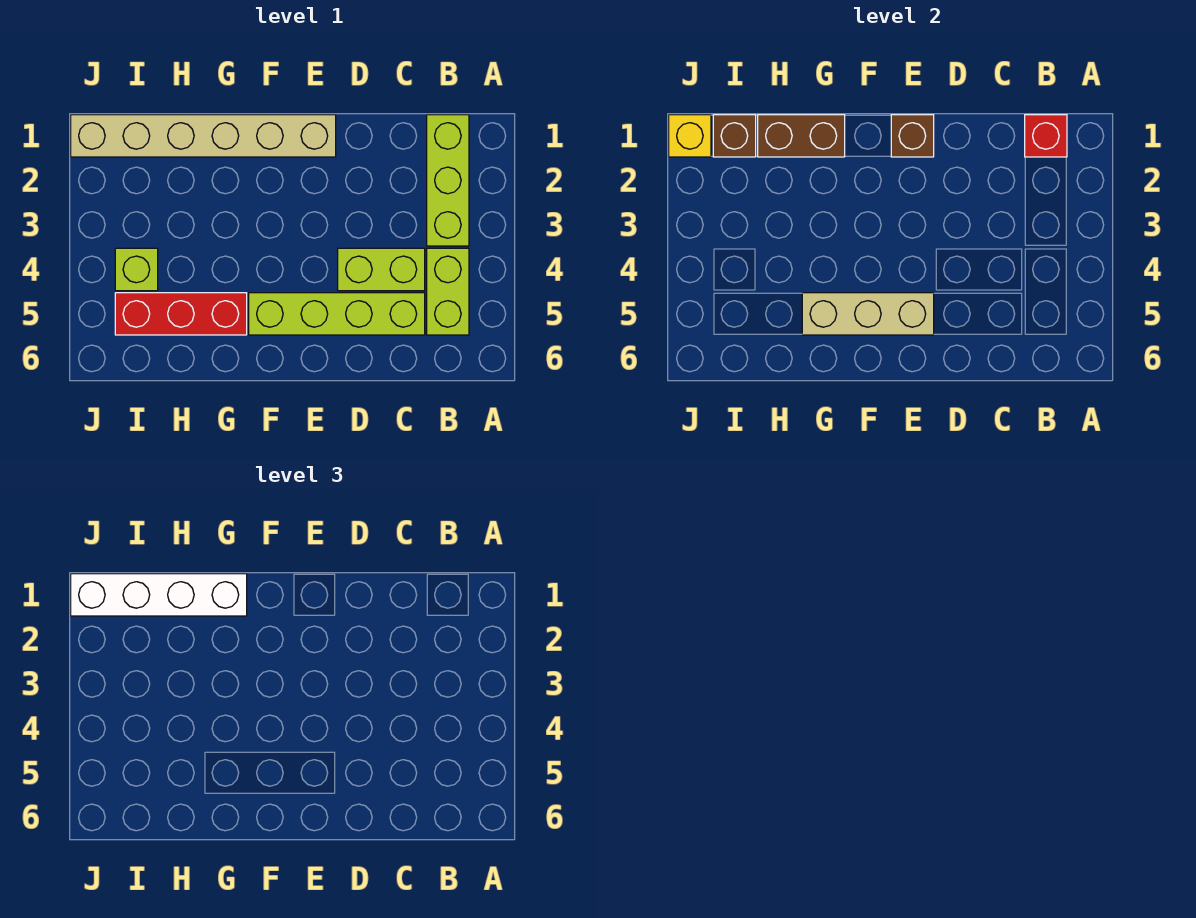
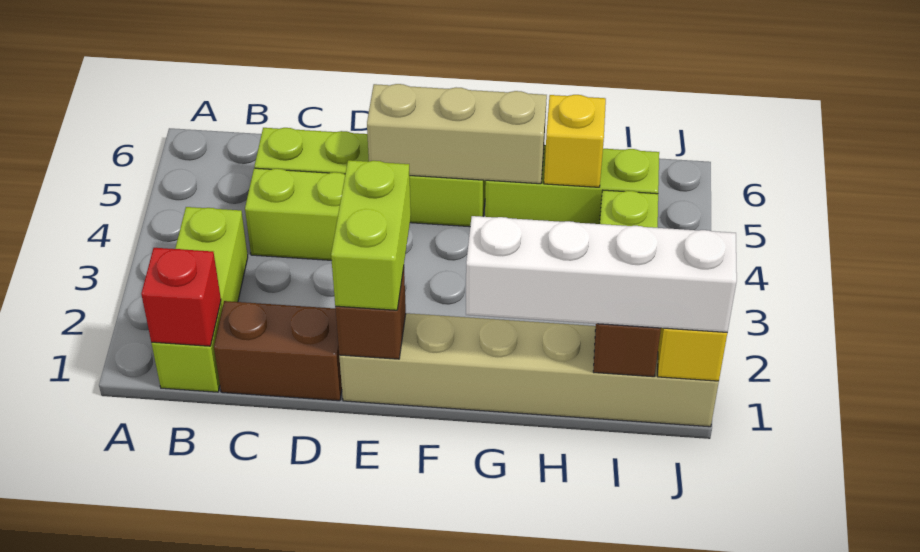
lime 1x2 brick [427,248,469,335] -> lime 1x2 brick moved to [331,160,411,310]
brown 1x2 brick [758,115,845,157] -> brown 1x2 brick moved to [214,301,342,401]
red 1x3 brick [115,293,247,335] -> lime 1x3 brick [485,145,659,224]
none -> yellow 1x1 brick [544,95,606,187]

